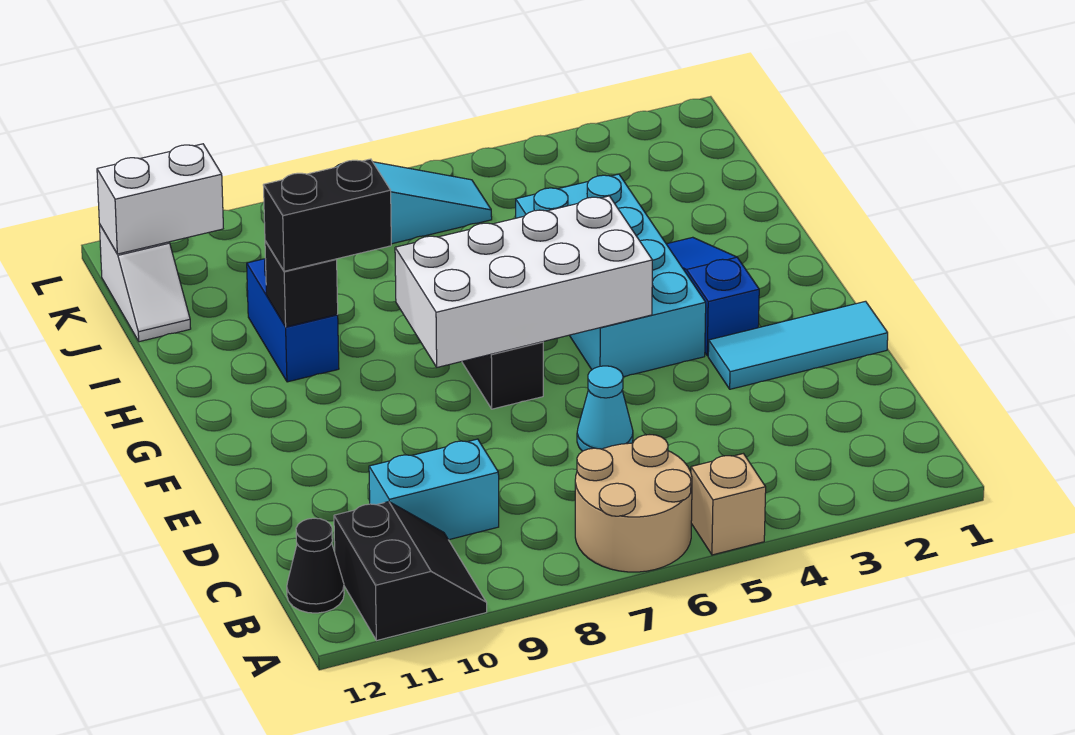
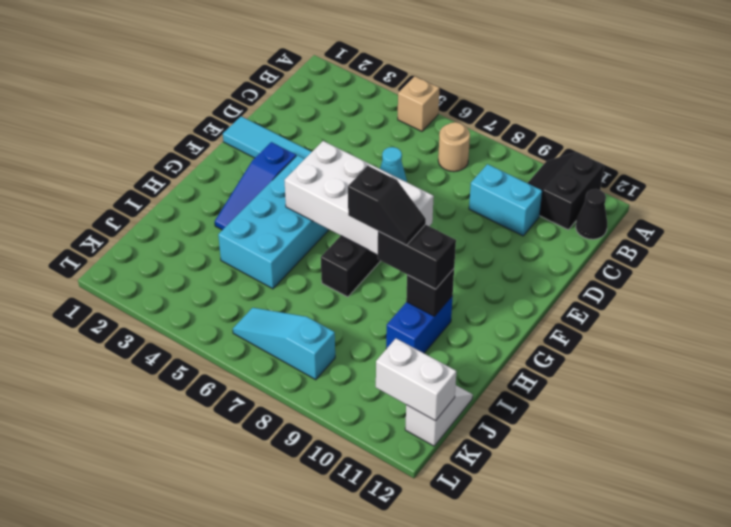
tan 2x2 round brick [575,435,692,572] -> tan 1x1 round brick [438,122,470,172]
none -> black 1x2 slope [348,166,426,245]

